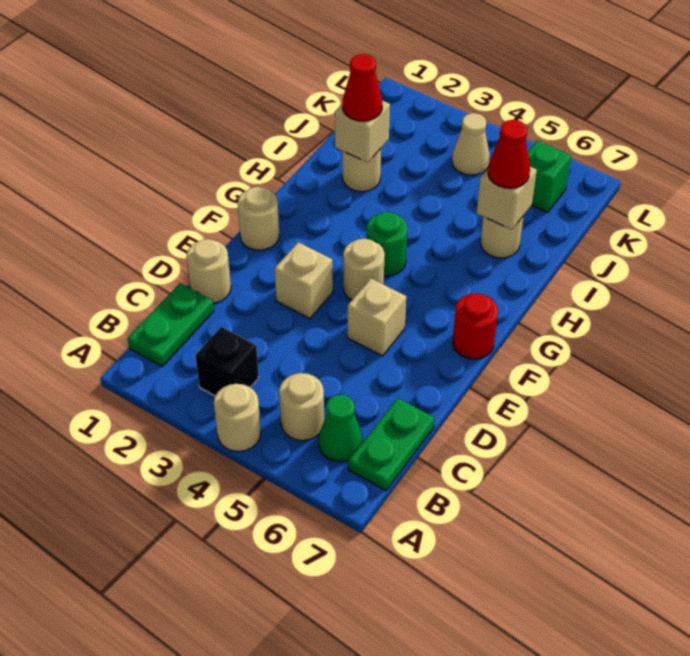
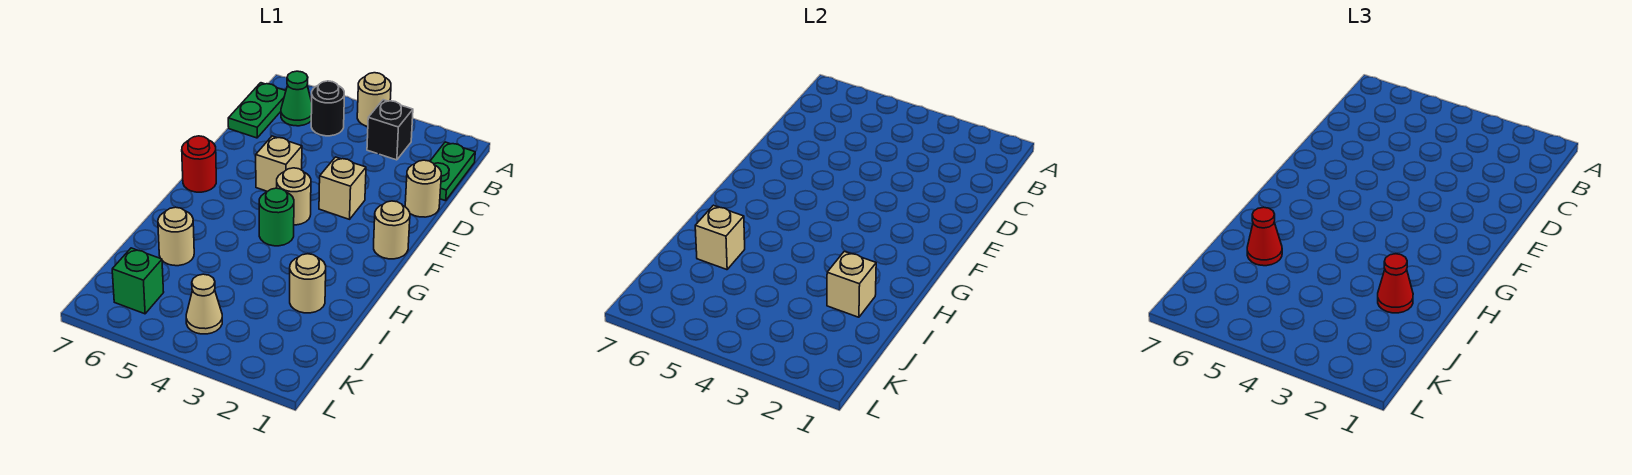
tan 1x1 round brick [279,373,324,441] -> black 1x1 round brick [311,81,344,136]

